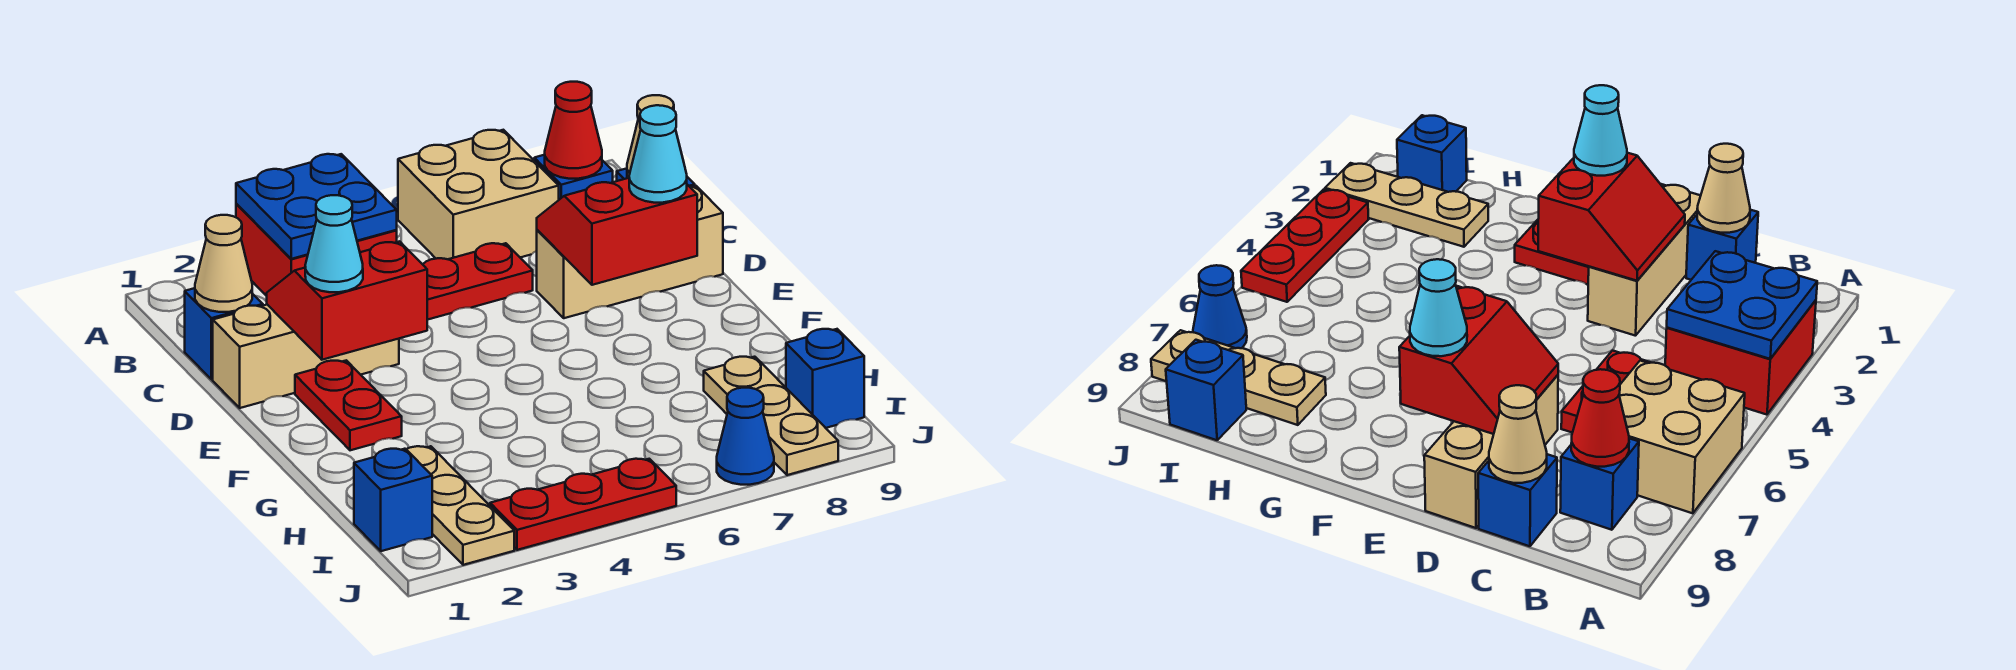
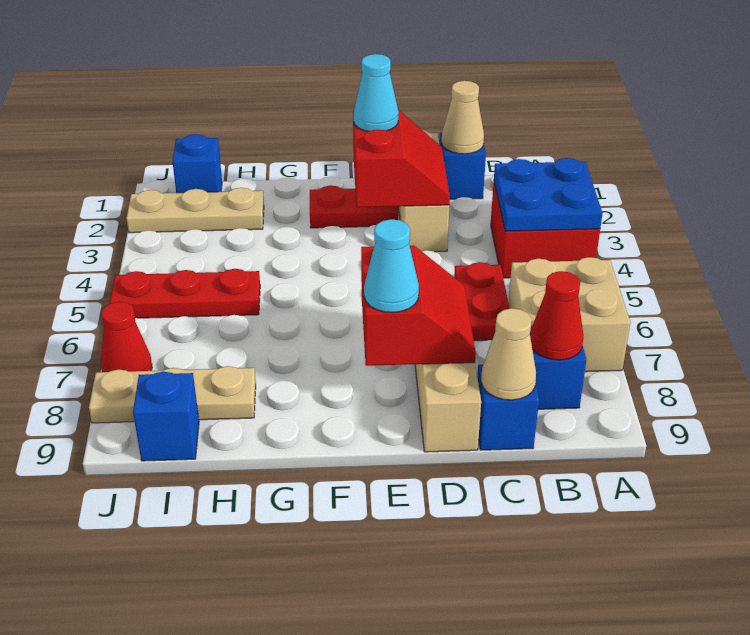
red 1x3 plate [490,459,676,550] -> red 1x3 plate turned to [109,269,260,318]
blue 1x1 cone [717,388,774,485] -> red 1x1 cone [101,302,152,372]

